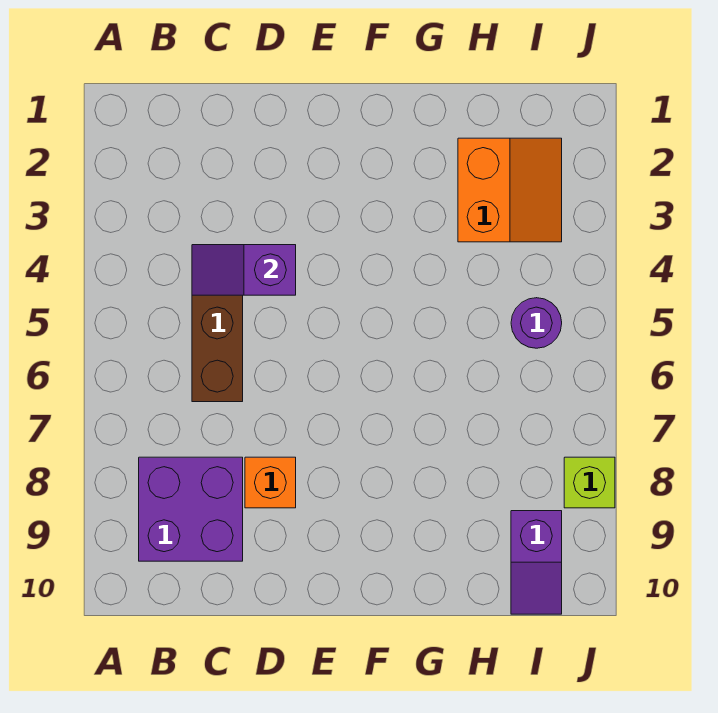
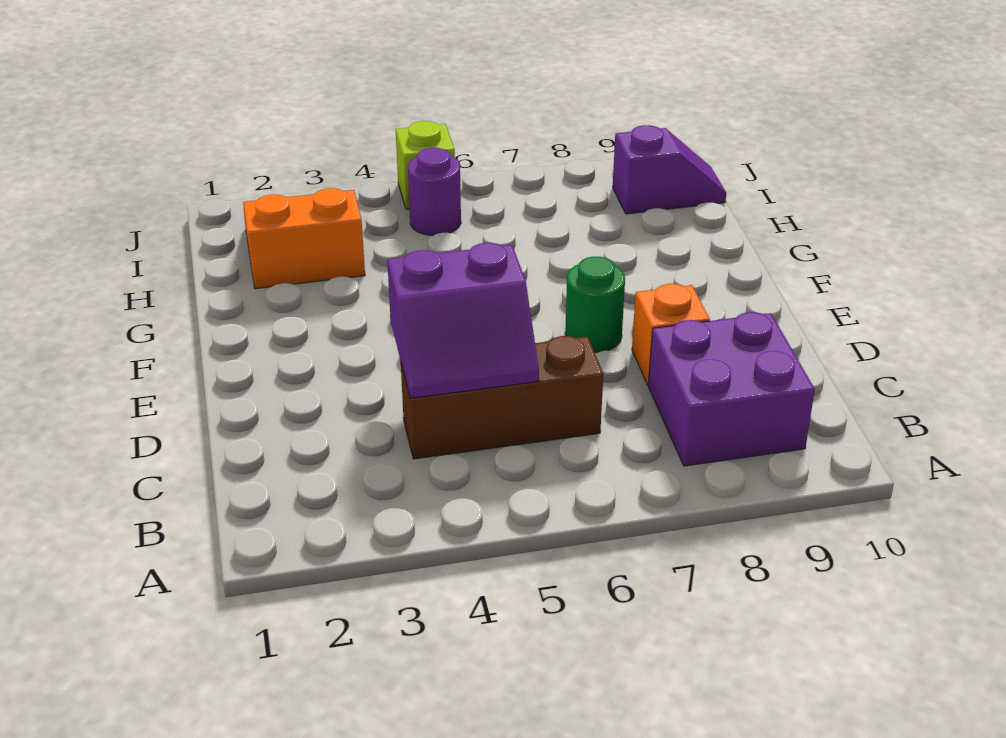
purple 1x2 slope [192,245,296,295] -> purple 2x2 slope [387,243,539,398]
none -> green 1x1 round brick [565,257,625,352]
lime 1x1 brick [564,457,615,508] -> lime 1x1 brick moved to [396,121,455,209]

